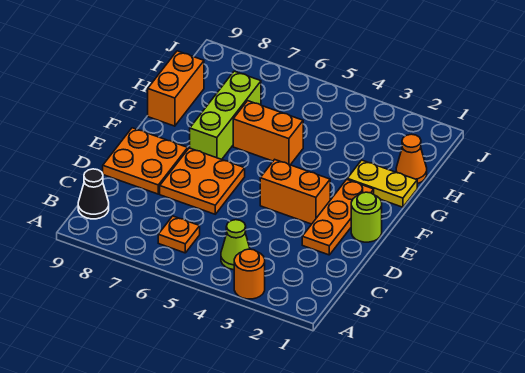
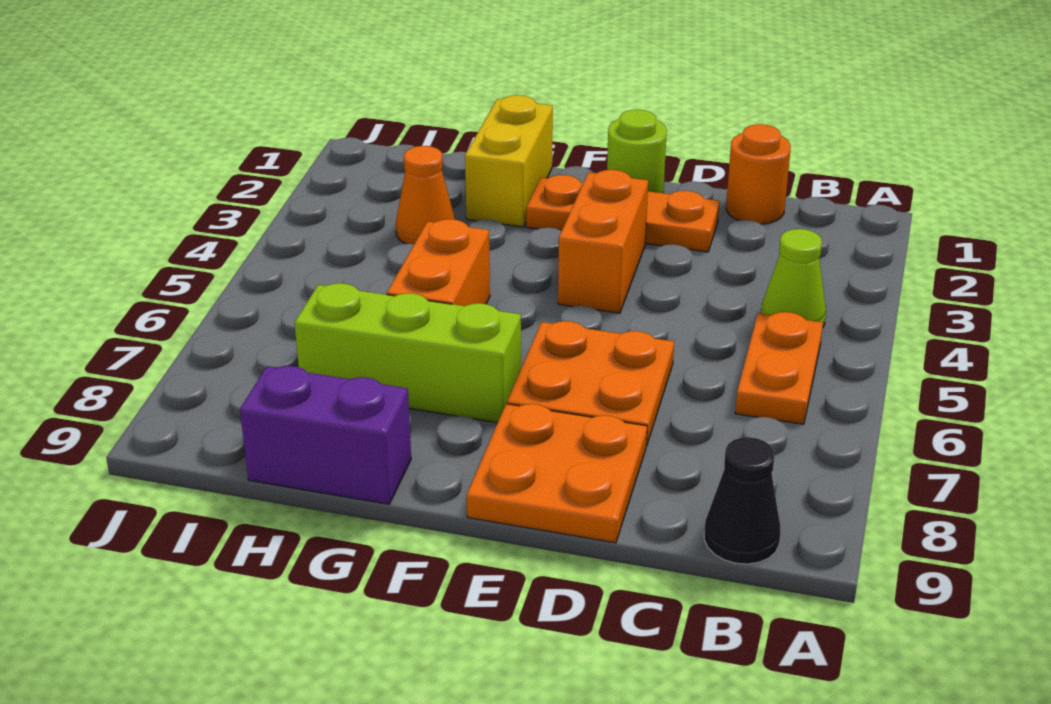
orange 1x1 round brick [234,249,265,299] -> orange 1x1 round brick moved to [726,124,791,224]
orange 1x1 plate [158,216,200,253] -> orange 1x2 plate [735,312,823,424]
yellow 1x2 plate [347,160,417,207] -> yellow 1x2 brick [465,95,553,227]
orange 1x2 brick [148,51,204,126] -> purple 1x2 brick [240,366,411,504]
orange 1x1 cone [396,134,427,184] -> orange 1x1 cone moved to [396,146,455,244]

